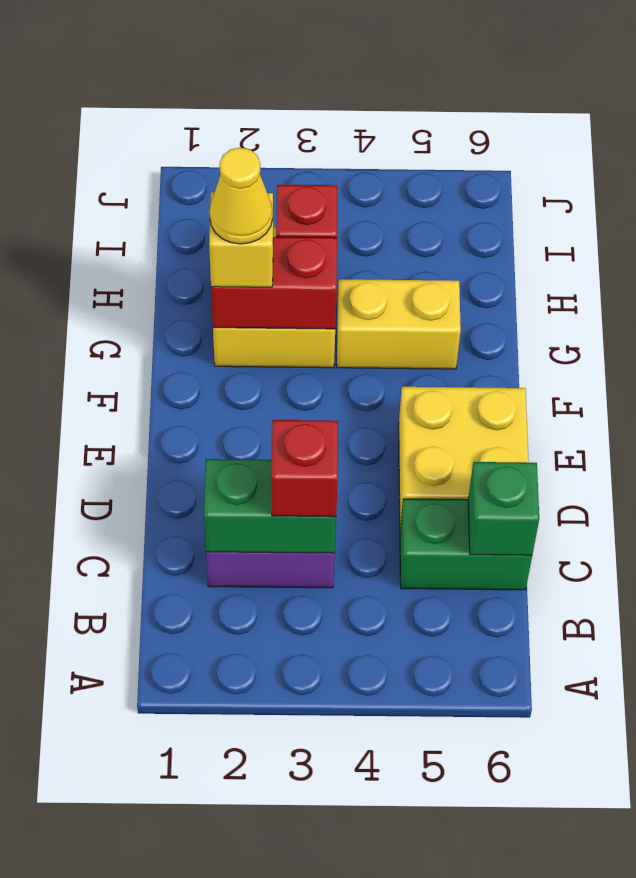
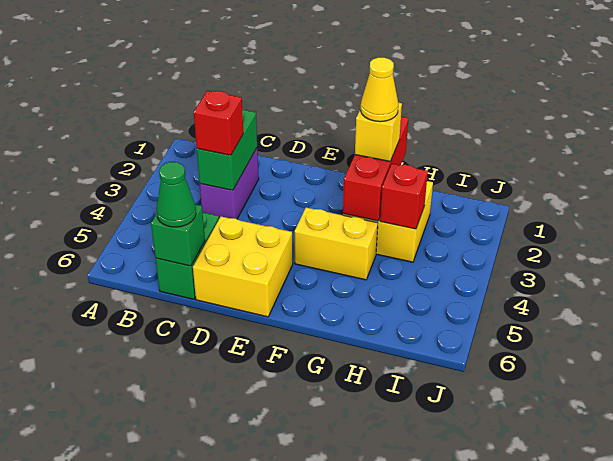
none -> green 1x1 cone [156,162,196,227]
red 1x2 brick [211,237,337,329] -> red 1x3 brick [343,117,408,221]
yellow 1x2 brick [337,279,461,369] -> yellow 1x2 brick turned to [295,208,378,280]

